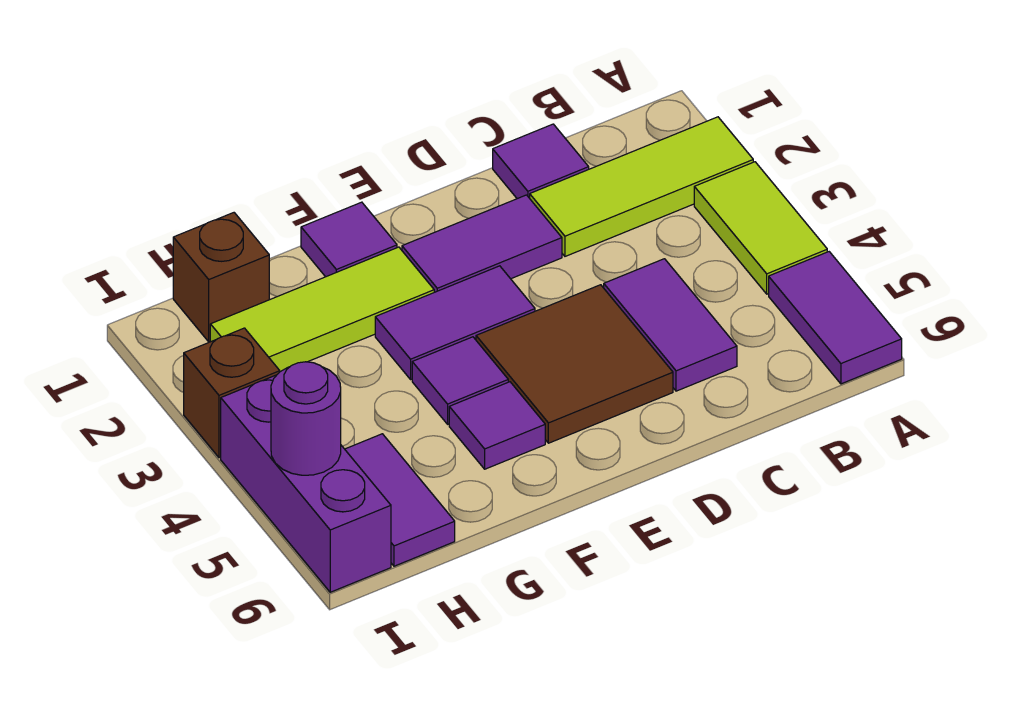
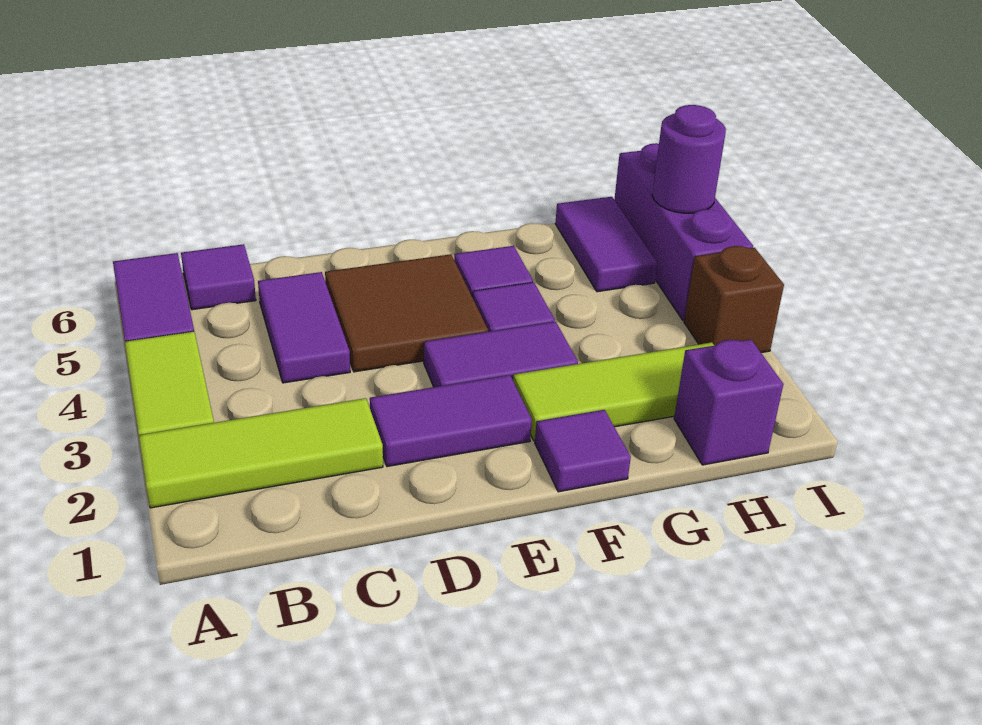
purple 1x1 tile [493,124,589,199] -> purple 1x1 tile moved to [181,244,256,310]
brown 1x1 brick [173,213,269,342] -> purple 1x1 brick [674,340,783,465]

